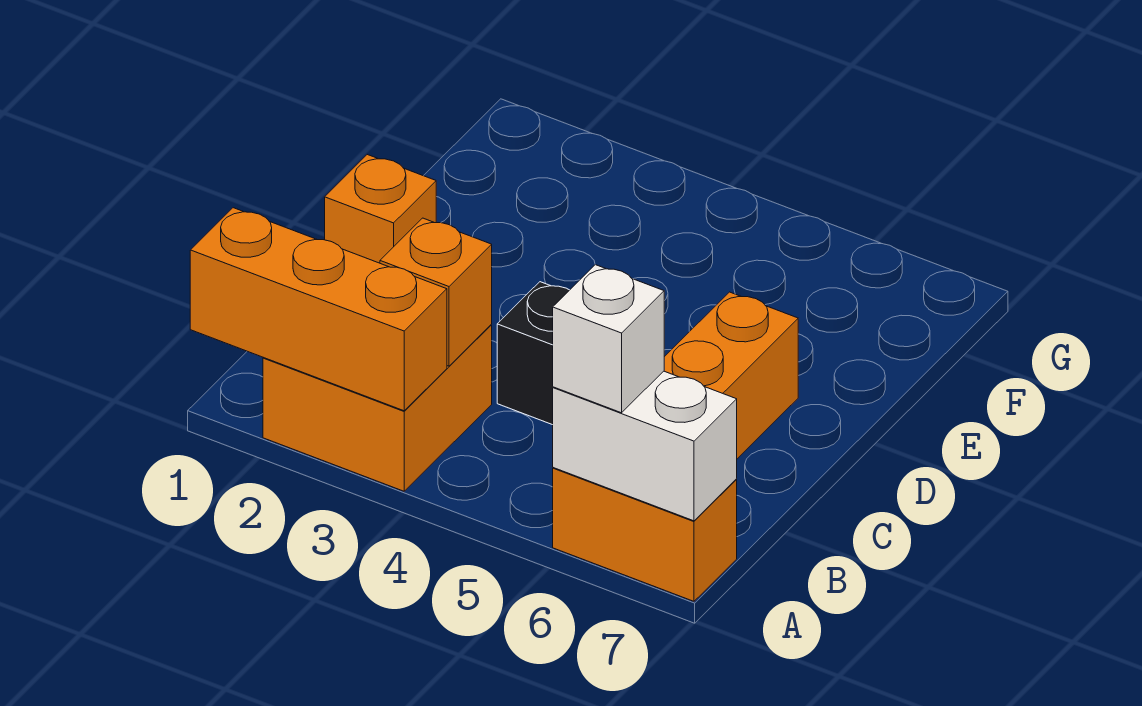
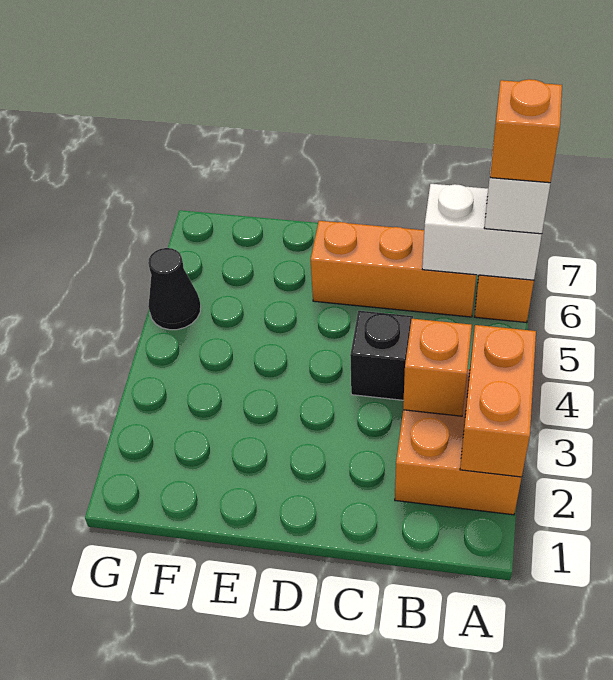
orange 1x3 brick [190,208,447,411] -> orange 1x2 brick [460,325,536,477]
white 1x2 brick [553,371,737,521] -> white 1x2 brick turned to [422,184,542,280]
orange 1x1 brick [325,155,436,263] -> orange 1x1 brick moved to [490,79,562,183]
none -> black 1x1 cone [148,248,201,330]

